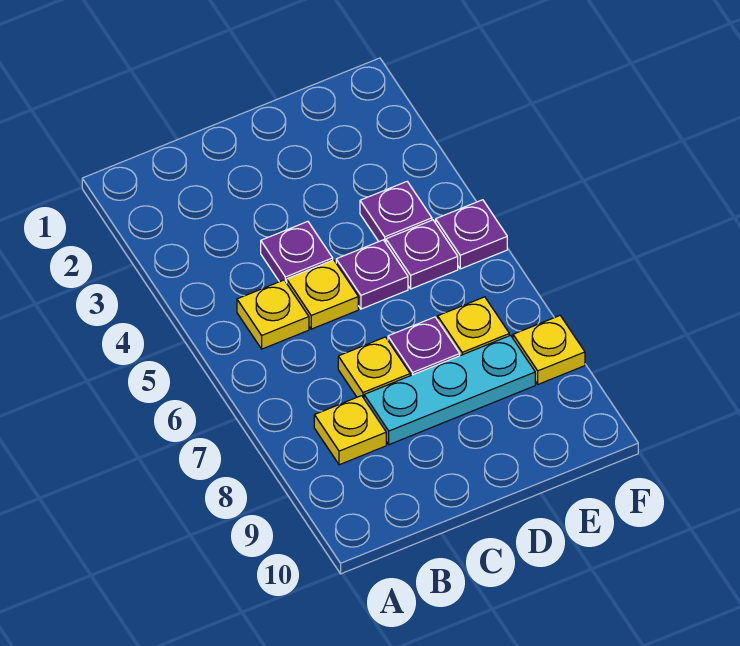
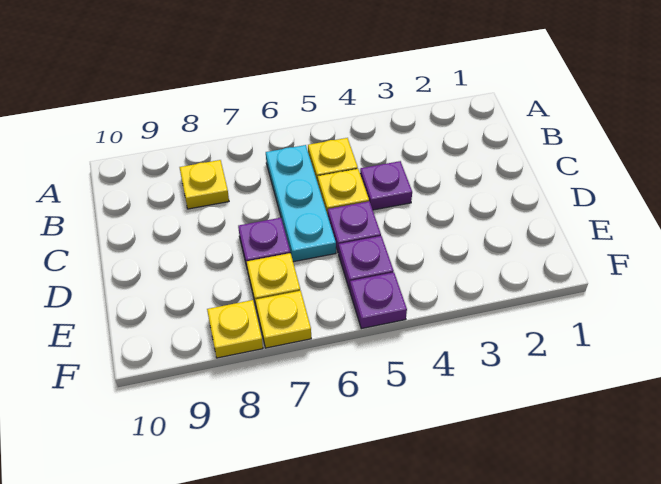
yellow 1x1 plate [338,337,410,398] -> yellow 1x1 plate moved to [255,291,311,348]
cyan 1x3 plate [364,336,535,445] -> cyan 1x3 plate moved to [266,145,336,262]
purple 1x1 plate [360,182,432,243] -> none

